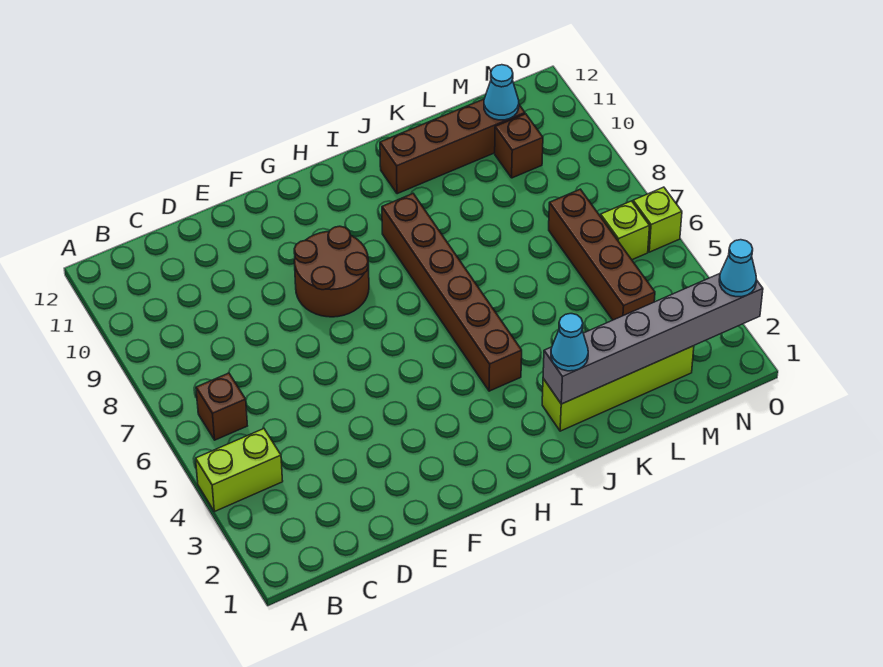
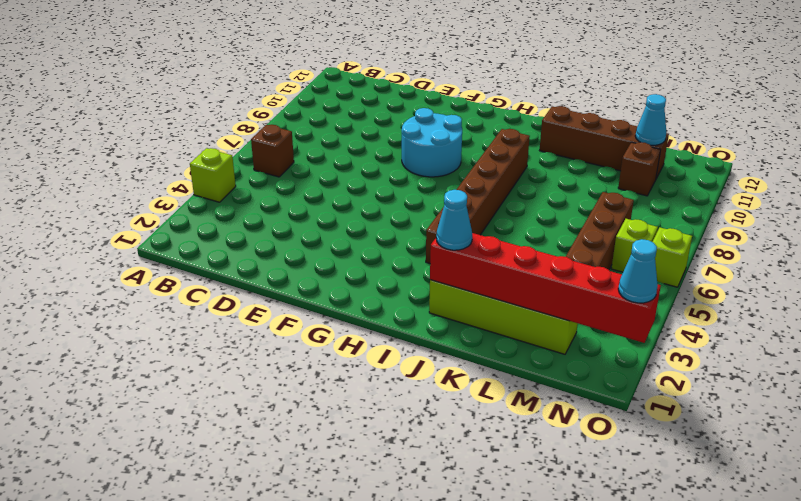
lime 1x2 brick [196,429,283,512] -> lime 1x1 brick [190,148,236,202]
brown 2x2 round brick [294,226,369,317] -> cyan 2x2 round brick [402,108,462,177]
grey 1x6 brick [543,274,763,404] -> red 1x6 brick [430,233,661,343]

